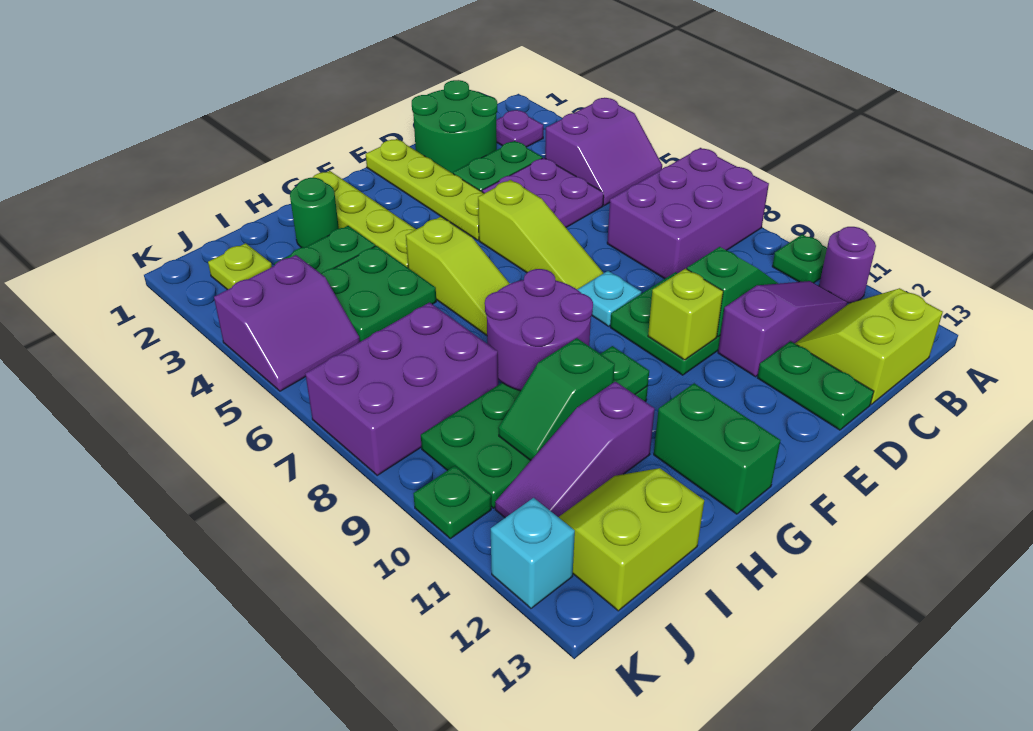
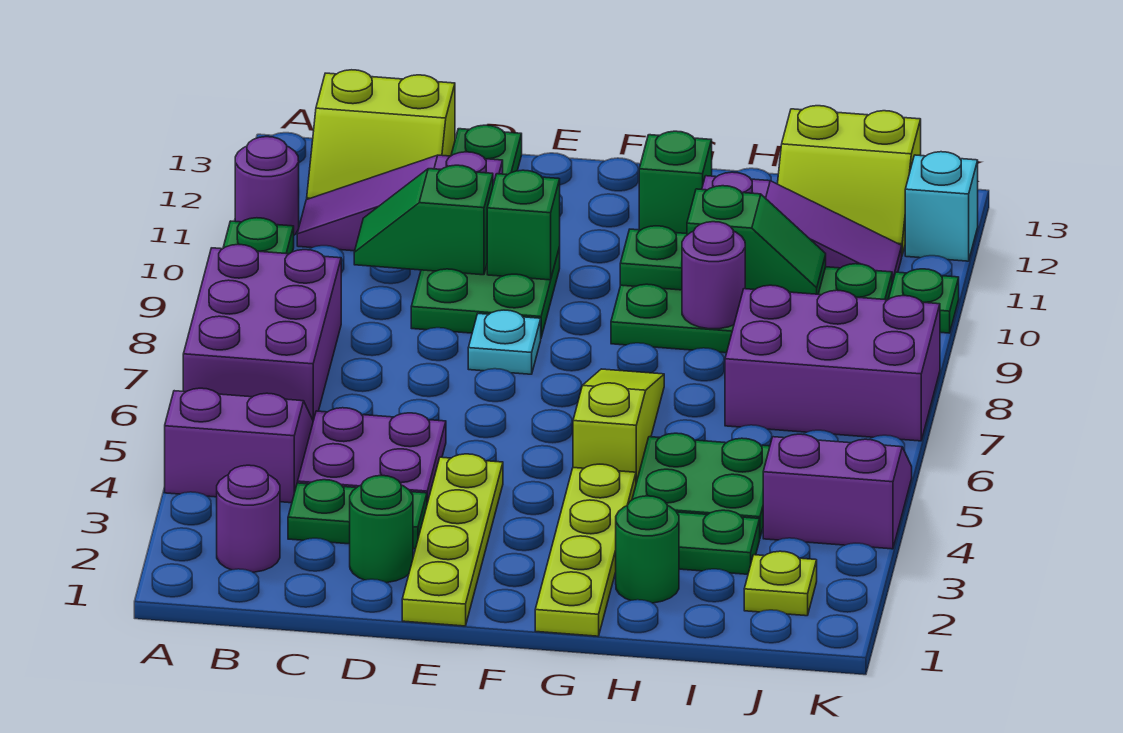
purple 2x3 brick [607,148,769,279] -> purple 2x3 brick turned to [183,245,341,420]
purple 1x1 plate [496,110,543,147] -> purple 1x1 round brick [217,465,280,572]
green 2x2 round brick [412,80,497,174] -> green 1x1 round brick [350,476,413,583]
lime 1x3 slope [478,180,603,289] -> none
lime 1x1 brick [648,269,723,360] -> green 1x1 brick [487,170,560,280]
purple 2x2 round brick [485,269,593,391] -> purple 1x1 round brick [682,222,745,329]
green 1x2 brick [654,383,781,514] -> green 1x1 brick [639,131,712,234]

